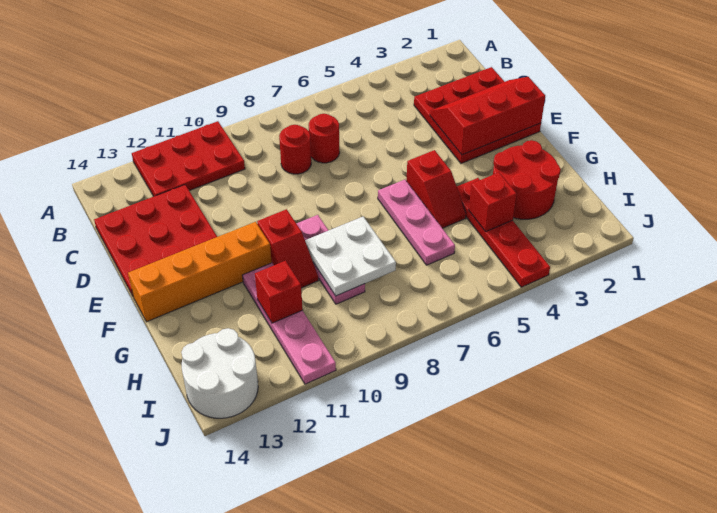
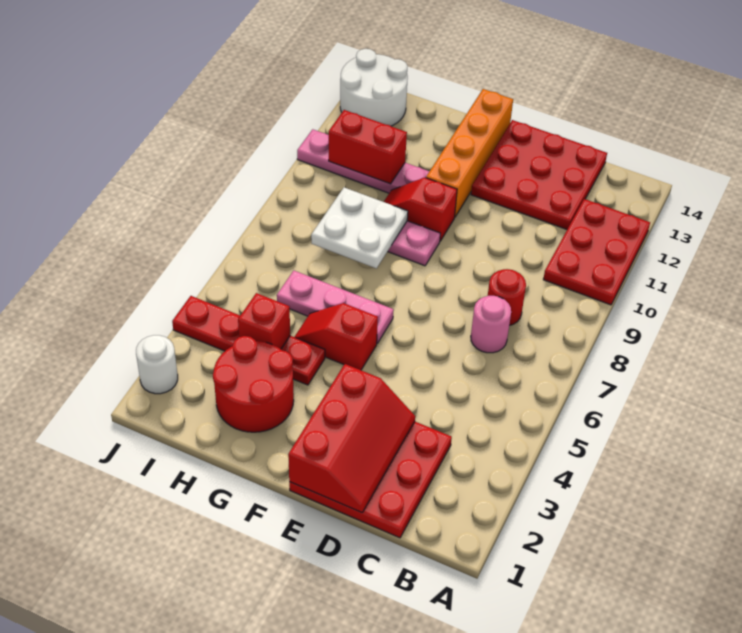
red 1x1 round brick [309,114,340,163] -> pink 1x1 round brick [471,296,511,353]
red 1x1 brick [255,261,303,323] -> red 1x2 brick [329,110,407,184]
none -> white 1x1 round brick [136,335,178,394]

